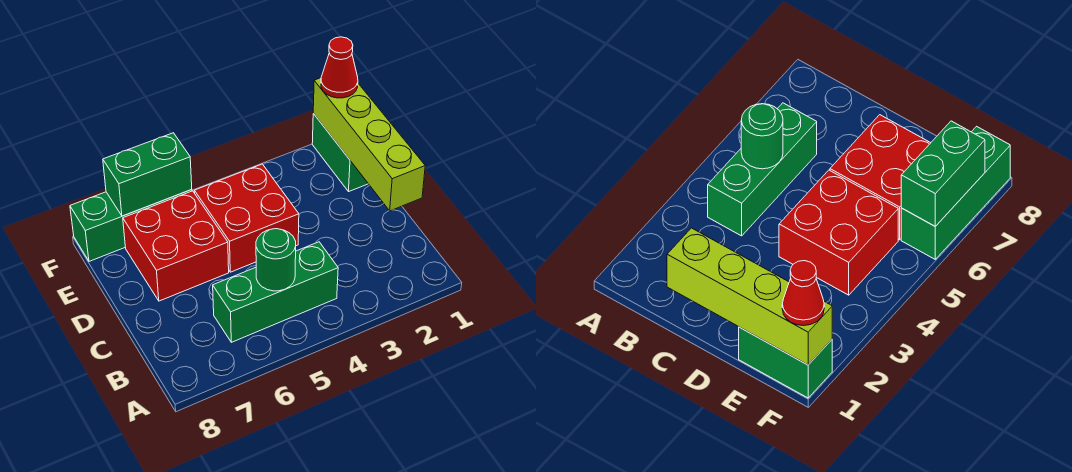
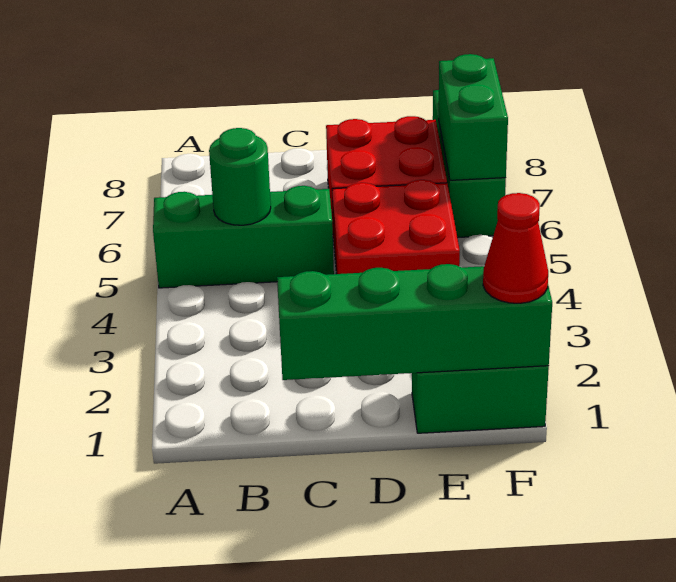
green 1x3 brick [213,242,338,342] -> green 1x3 brick turned to [153,186,334,288]
lime 1x4 brick [313,78,425,211] -> green 1x4 brick [277,264,552,380]

